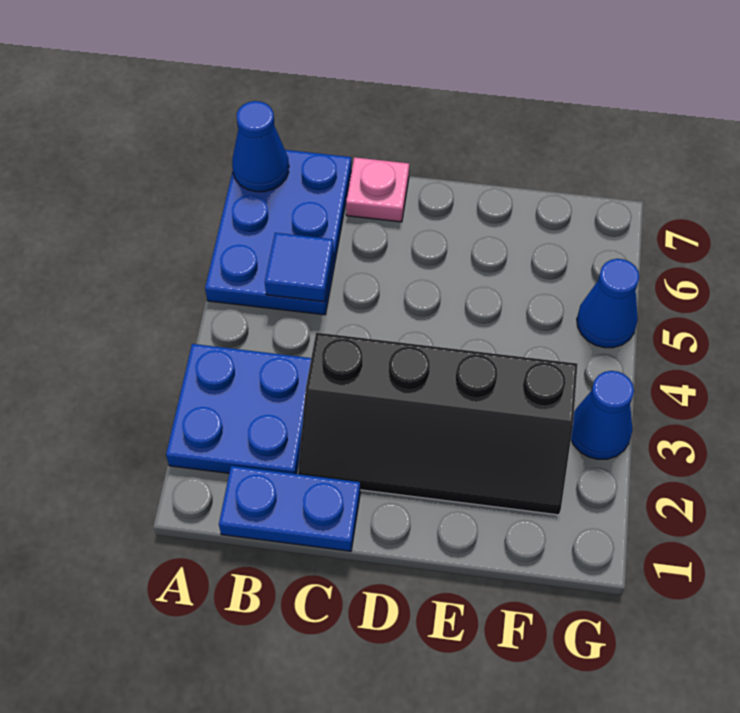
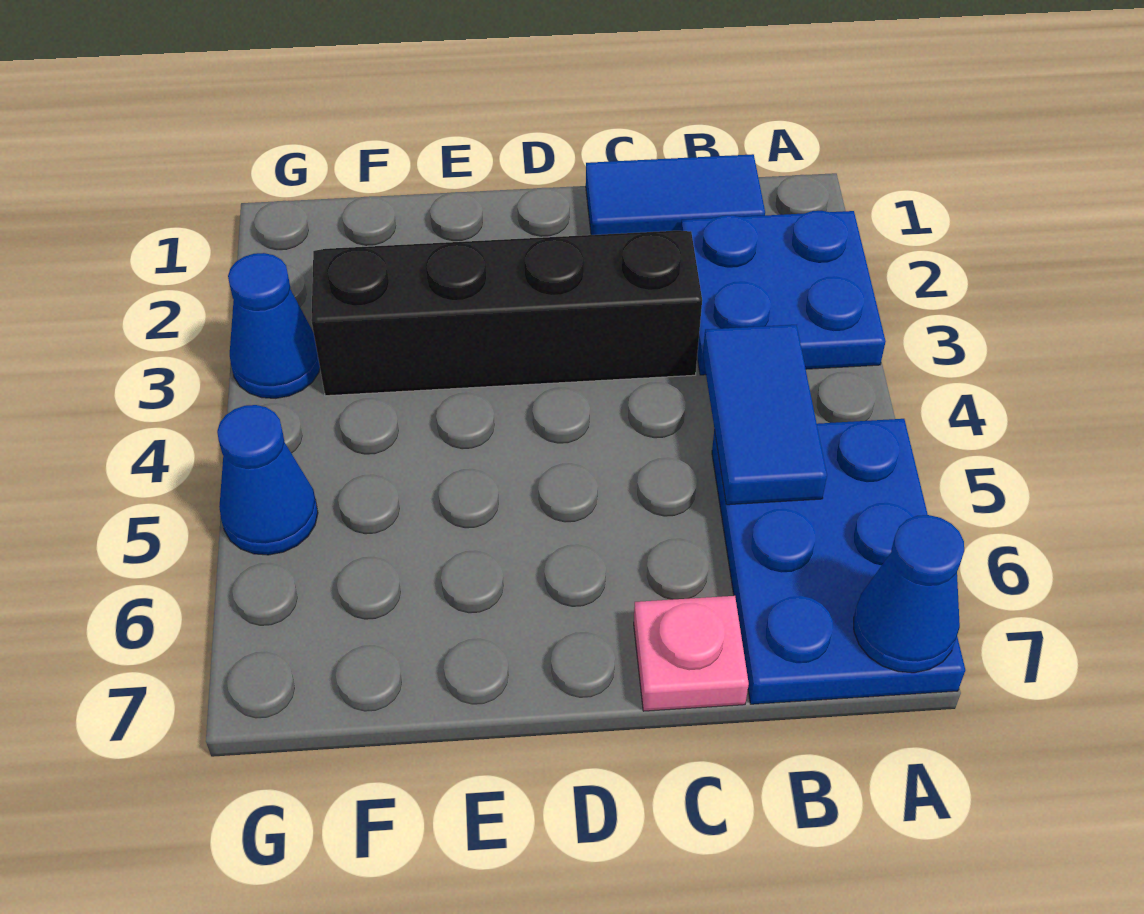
blue 1x2 plate [219,466,360,551] -> blue 1x2 tile [586,154,765,235]
blue 1x1 tile [265,233,334,302] -> blue 1x2 tile [703,325,827,505]

